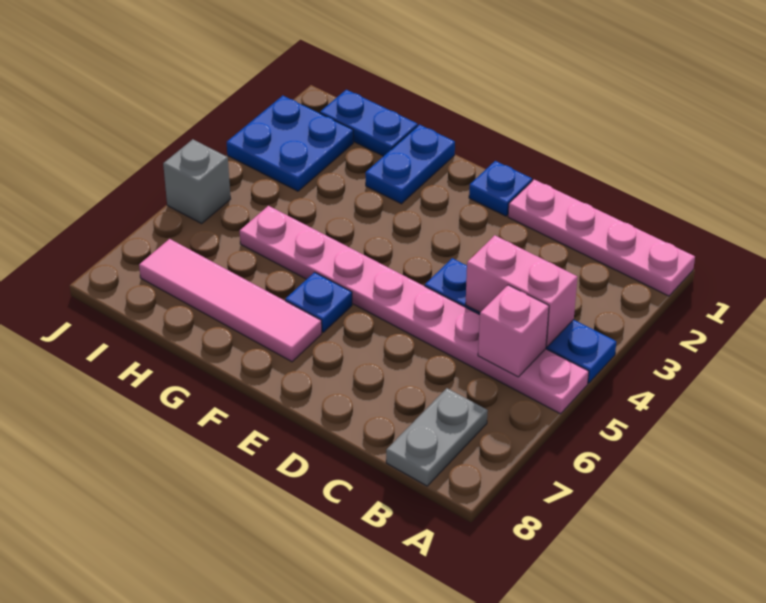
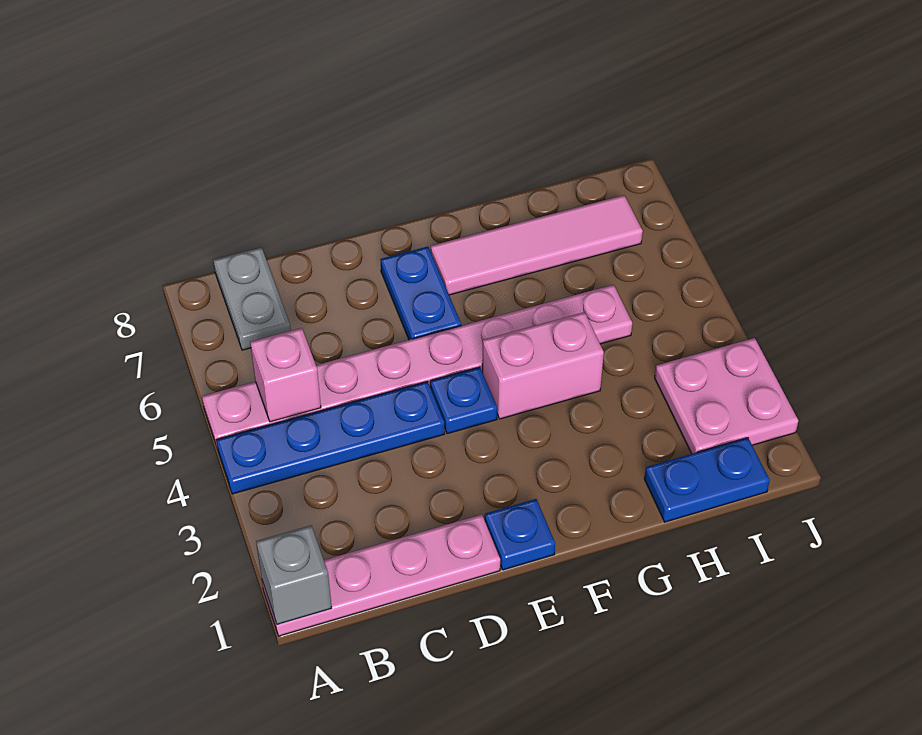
pink 1x2 brick [465,235,577,347] -> pink 1x2 brick moved to [482,312,604,419]
blue 1x1 plate [285,272,352,332] -> blue 1x1 plate moved to [430,367,497,434]
blue 1x2 plate [365,125,455,204] -> blue 1x2 plate moved to [380,247,461,340]
blue 2x2 plate [227,96,353,191] -> pink 2x2 plate [655,338,798,454]
grey 1x1 brick [163,139,231,223] -> grey 1x1 brick moved to [256,525,332,625]

